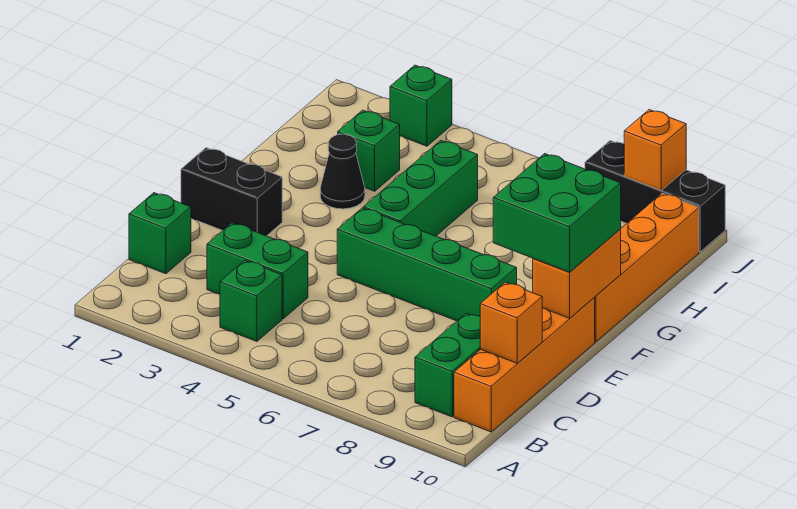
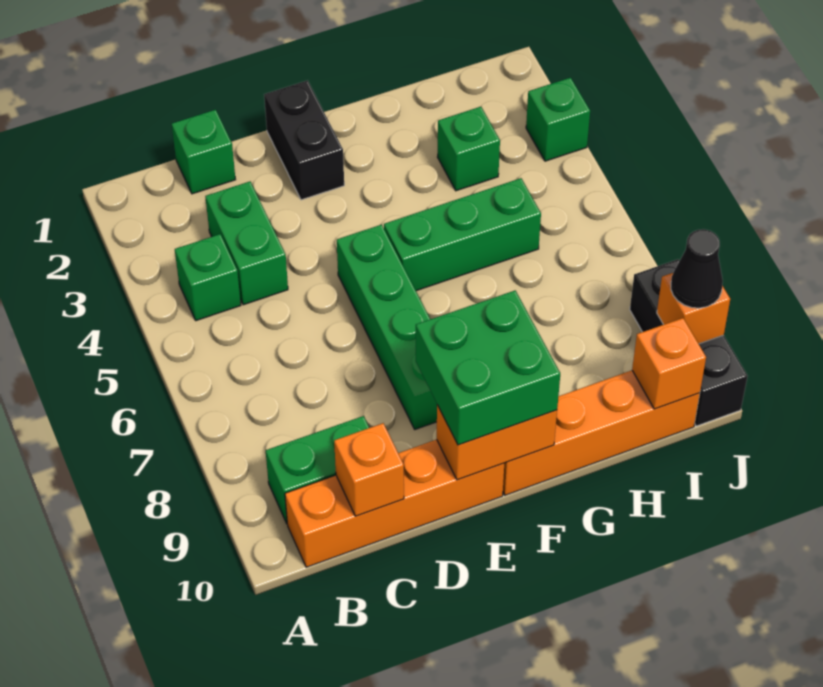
black 1x1 cone [320,134,365,209] -> black 1x1 cone moved to [671,229,723,308]
none -> orange 1x1 brick [632,318,706,409]

